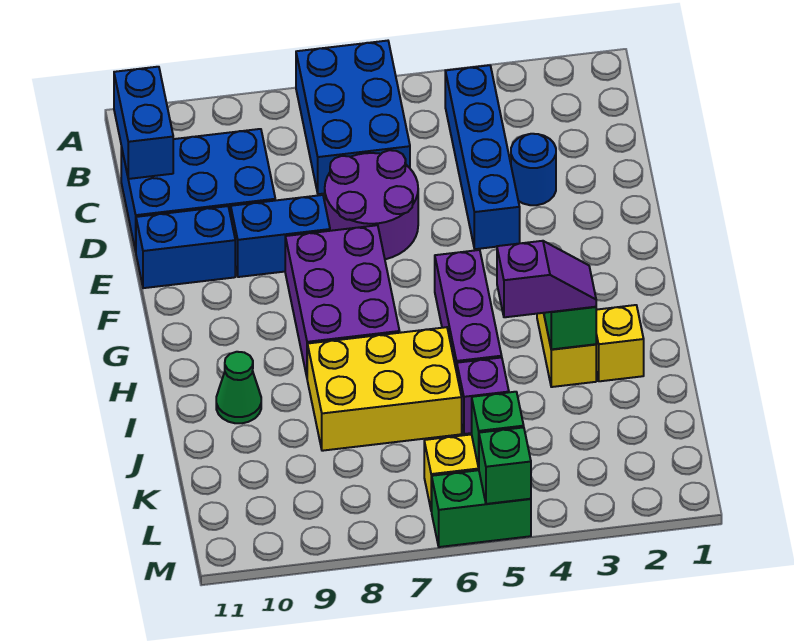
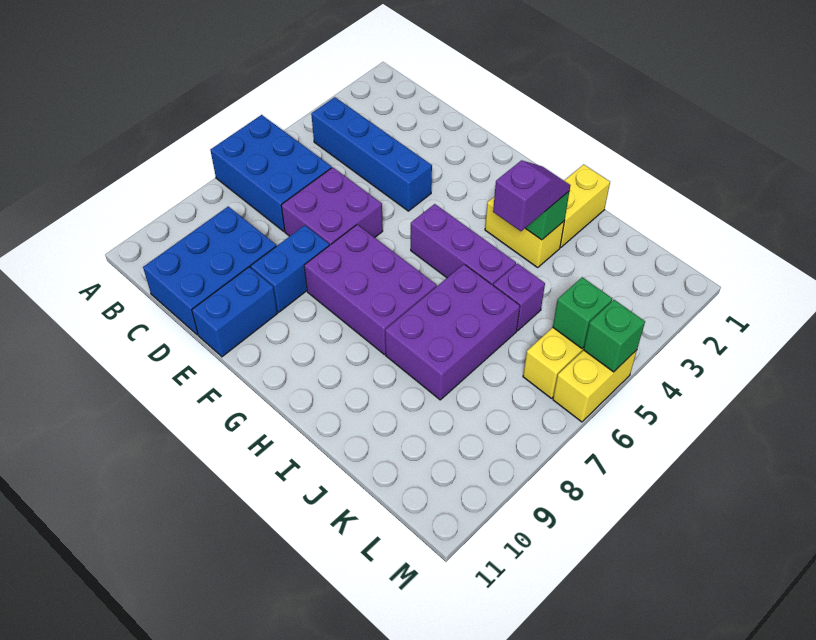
blue 1x2 brick [114,67,173,179] -> none
blue 1x1 round brick [511,134,556,205] -> none
purple 2x2 round brick [325,150,418,259] -> purple 2x2 brick [281,167,383,245]
yellow 1x1 brick [596,305,644,381] -> yellow 1x2 brick [560,164,610,247]
yellow 2x3 brick [307,327,462,451] -> purple 2x3 brick [385,264,520,400]
green 1x1 cone [216,352,261,423] -> none
green 1x2 brick [432,470,531,547] -> yellow 1x2 brick [553,350,637,422]

